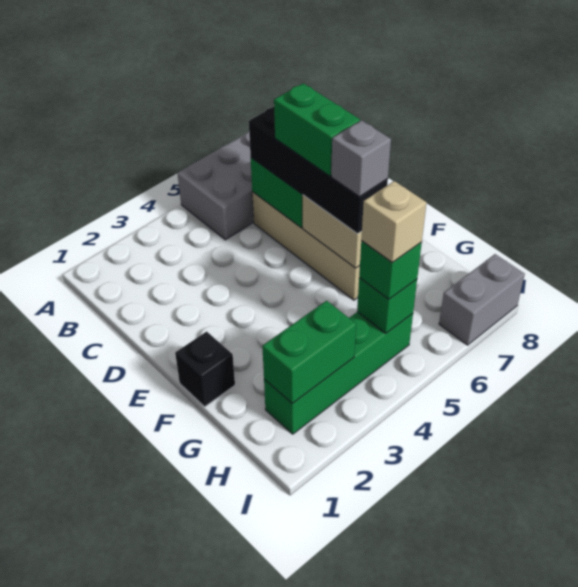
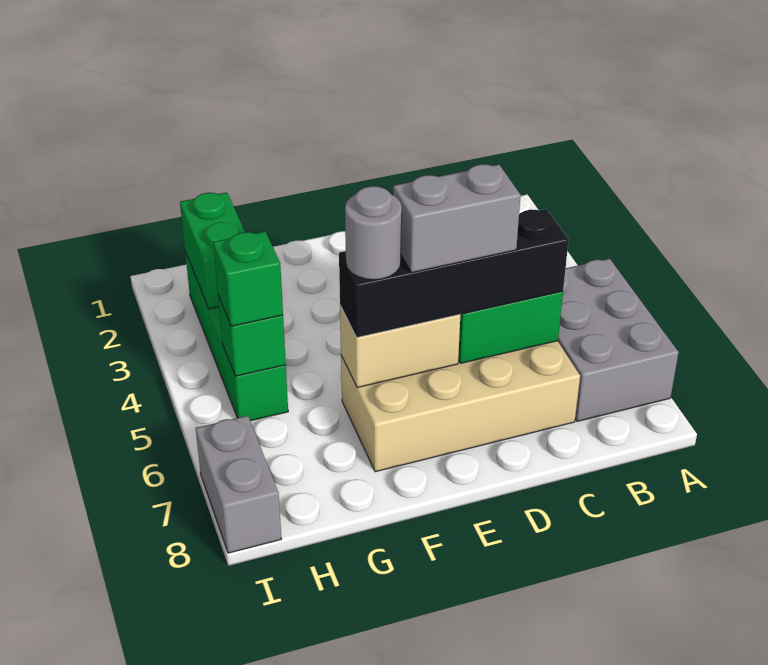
green 1x2 brick [274,83,360,176] -> grey 1x2 brick [393,164,521,273]
black 1x1 brick [175,331,235,407] -> none
grey 1x1 brick [331,120,391,197] -> grey 1x1 round brick [345,186,402,280]
tan 1x1 brick [361,181,426,263] -> none

